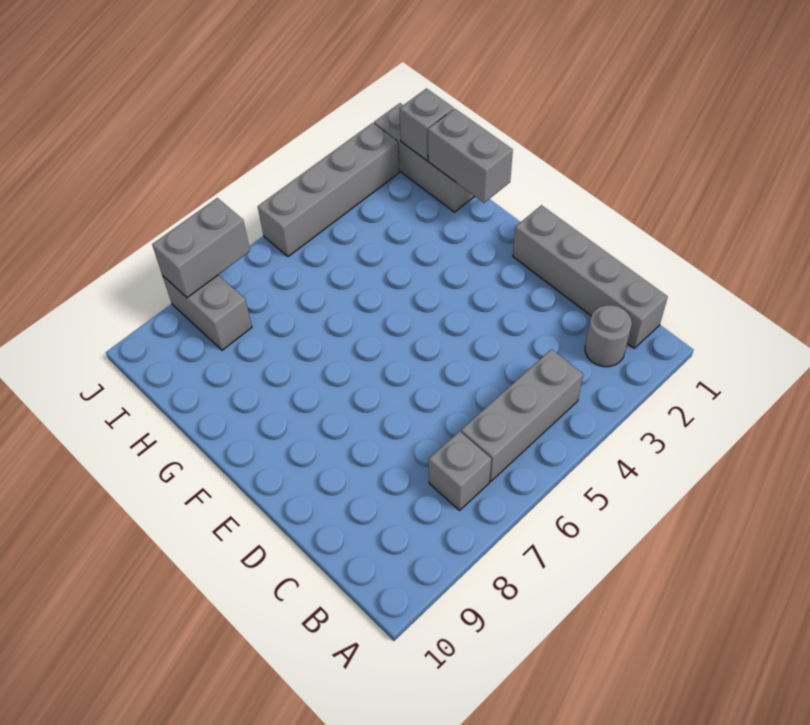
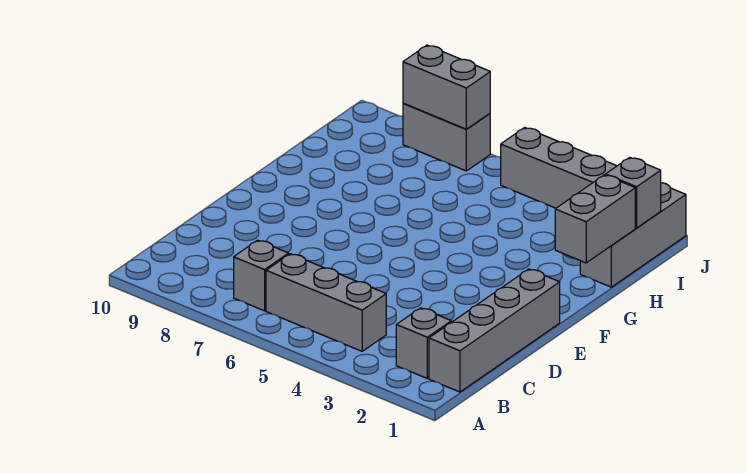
grey 1x1 round brick [585,305,632,367] -> grey 1x1 brick [396,308,451,378]
grey 1x2 brick [163,275,252,350] -> grey 1x2 brick turned to [403,103,490,171]

